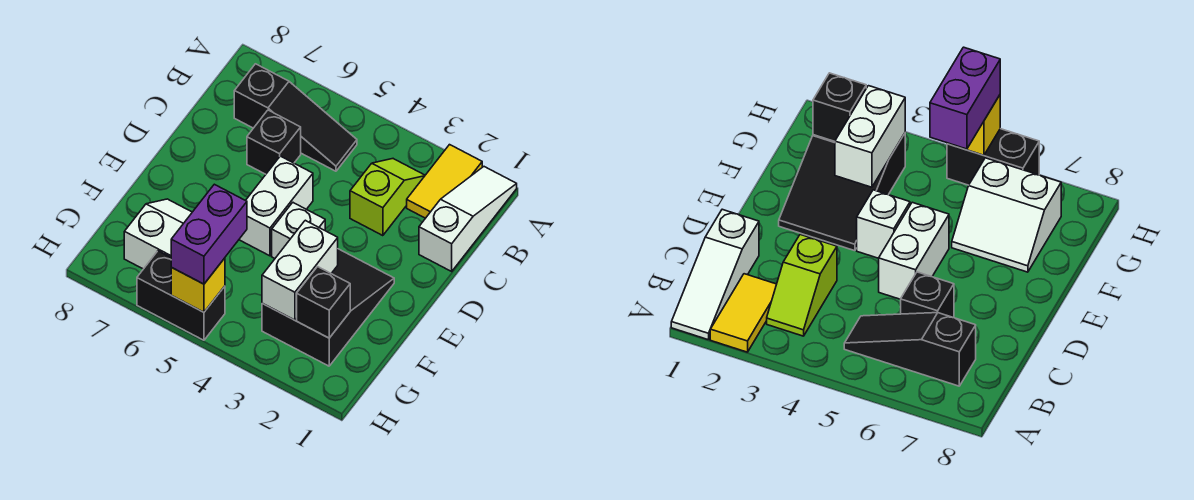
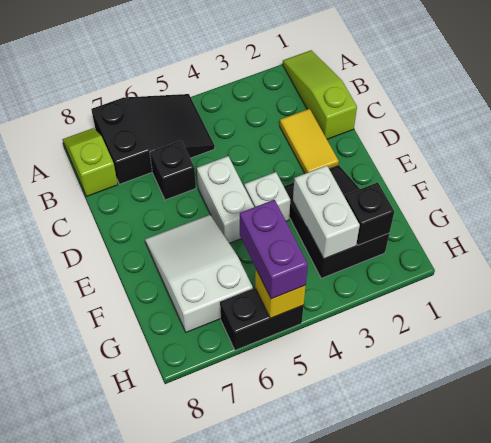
white 1x3 slope [419,167,517,271] -> lime 1x3 slope [283,50,357,139]
yellow 1x2 tile [407,145,482,218] -> yellow 1x2 tile moved to [280,109,339,174]
lime 1x2 slope [350,159,425,236] -> lime 1x2 slope moved to [63,128,118,196]
black 1x3 slope [234,64,357,171] -> black 2x3 slope [91,94,215,184]
white 2x2 slope [124,199,192,269] -> white 2x3 slope [145,215,253,332]

